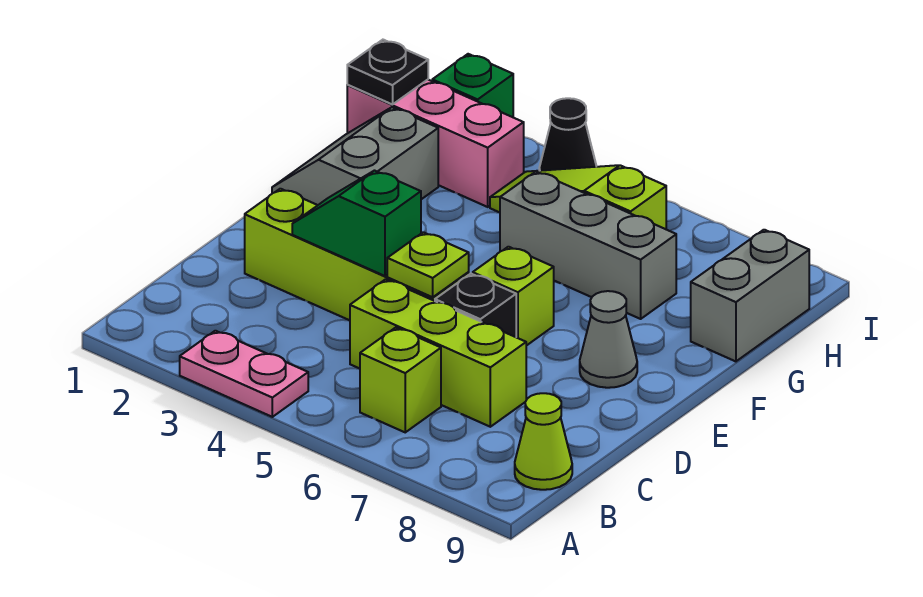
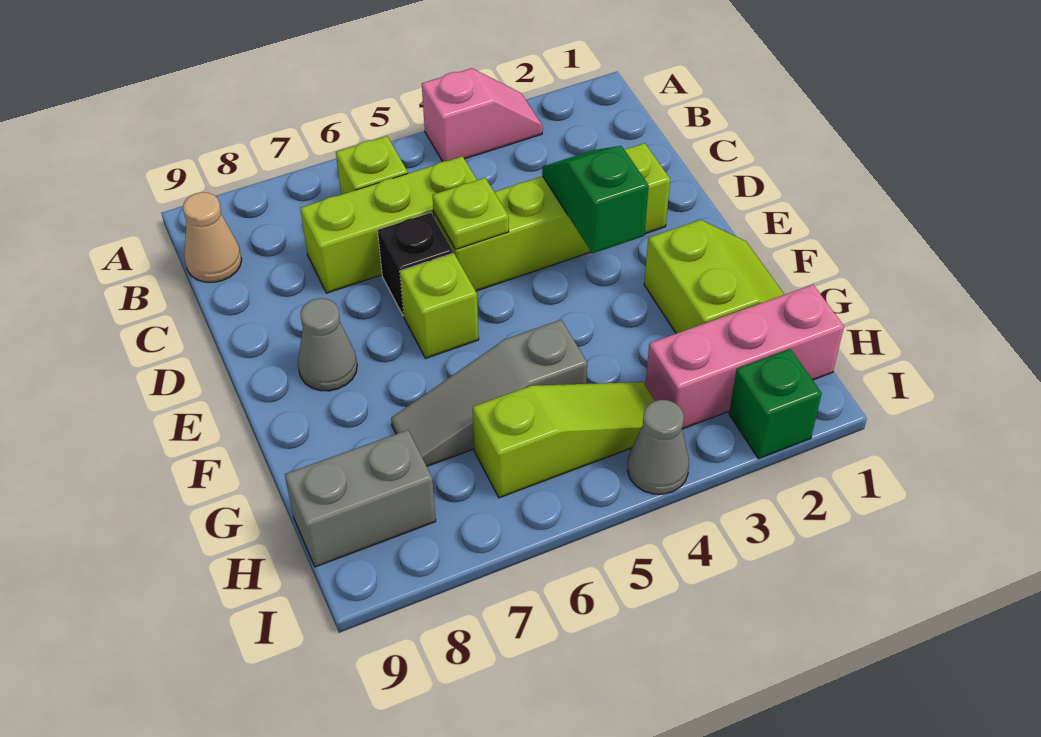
pink 1x2 plate [180,331,308,417] -> pink 1x2 slope [422,68,543,162]
lime 1x1 cone [515,393,572,490] -> tan 1x1 cone [183,192,242,282]
green 1x2 slope [292,171,421,276] -> green 1x2 slope turned to [542,146,649,254]
grey 2x2 slope [272,107,438,205] -> lime 2x2 slope [644,220,785,333]
grey 1x3 brick [500,172,676,319] -> grey 1x3 slope [391,320,587,466]
grey 1x2 brick [691,230,809,361] -> grey 1x2 brick turned to [285,430,436,567]
black 1x1 plate [347,40,428,105] -> none
black 1x1 cone [539,98,596,171] -> grey 1x1 cone [627,400,689,494]

